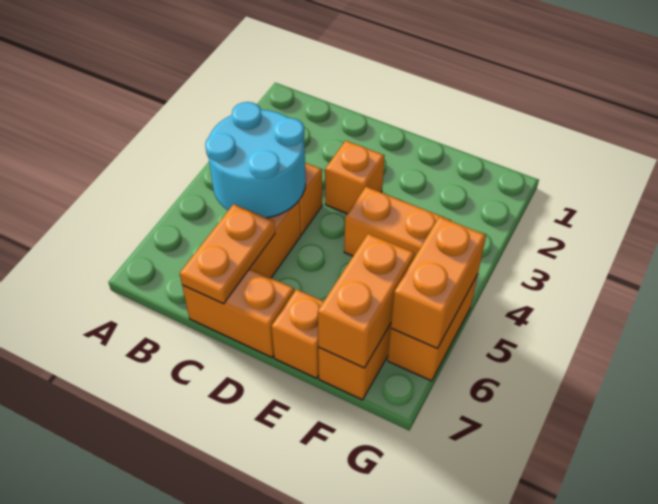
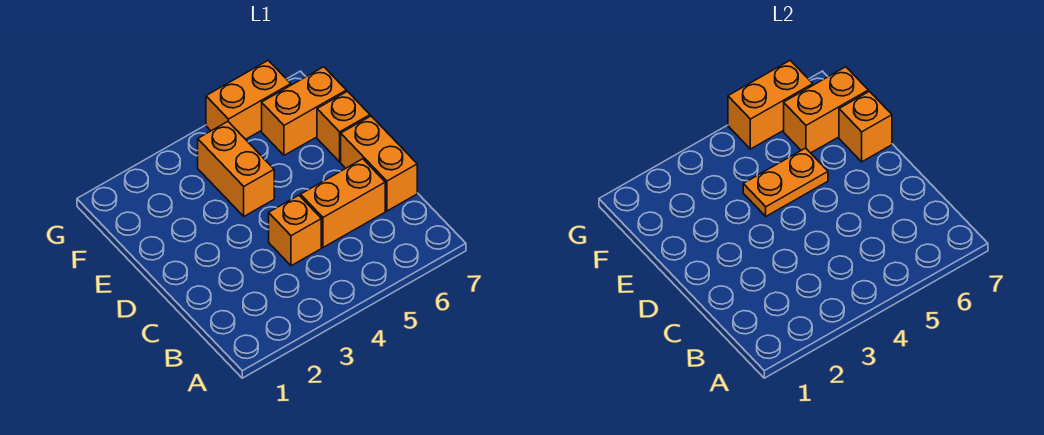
cyan 2x2 round brick [205,102,306,218] -> none
orange 1x2 plate [180,204,275,304] -> orange 1x2 plate moved to [743,148,828,216]
orange 1x1 brick [325,141,384,214] -> orange 1x1 brick moved to [839,91,892,162]

